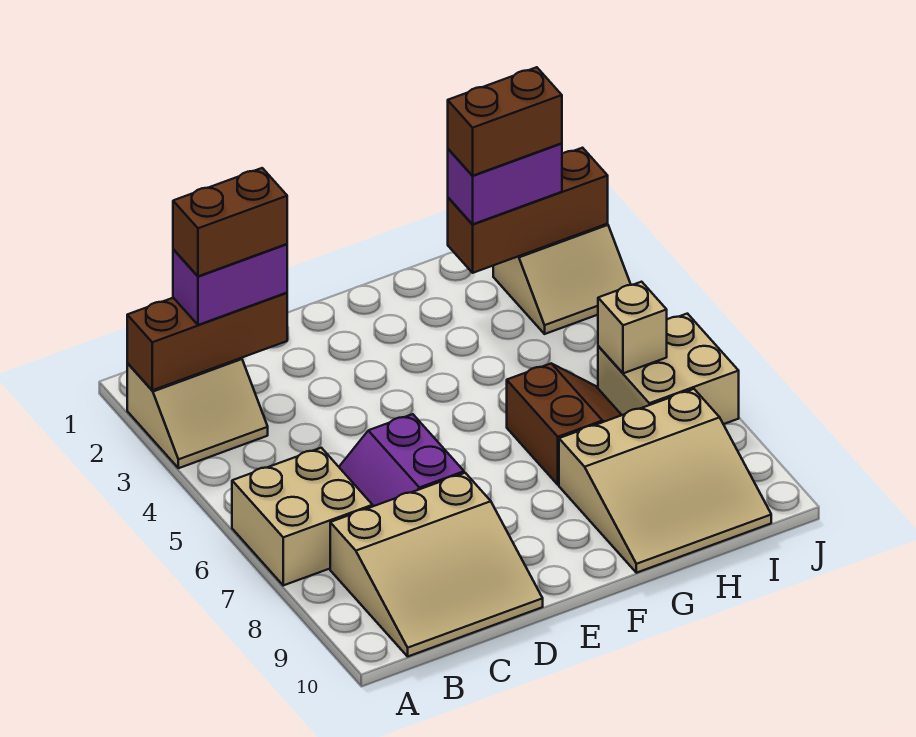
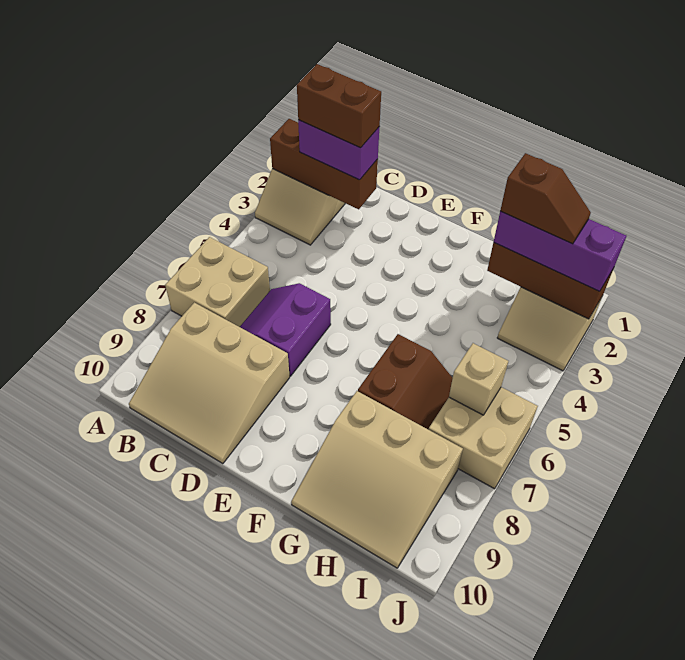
purple 1x2 brick [448,143,562,224] -> purple 1x3 brick [494,211,626,291]
brown 1x2 brick [448,67,562,176] -> brown 1x2 slope [500,153,591,244]

